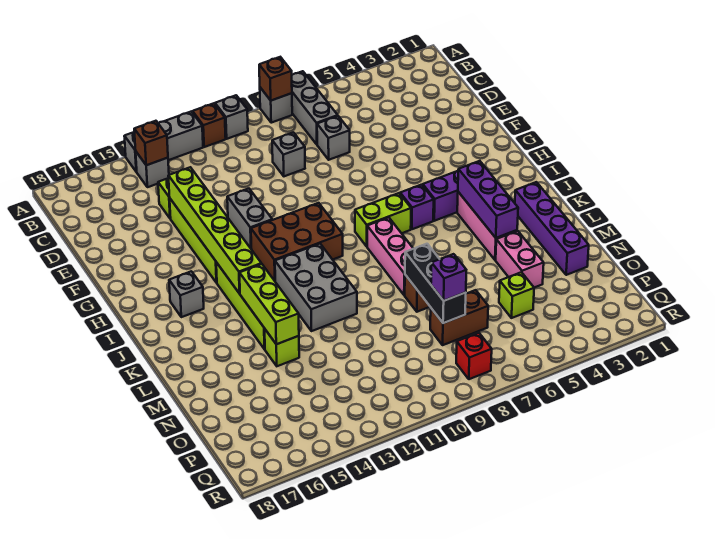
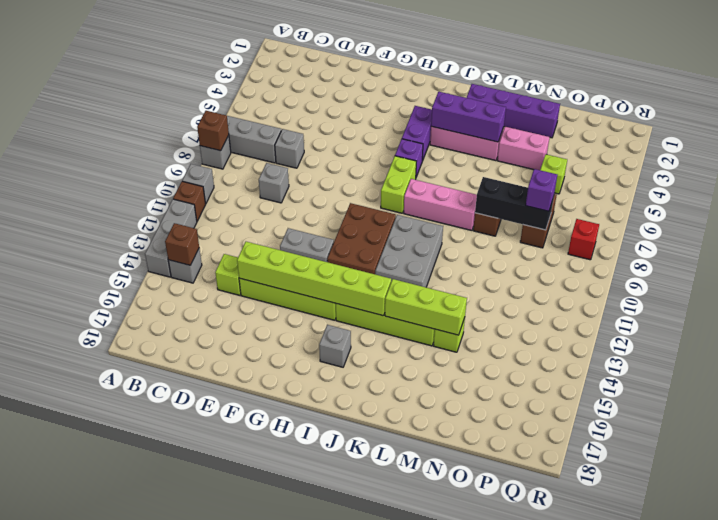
grey 2x3 brick [275,244,357,331] -> grey 2x3 brick turned to [375,215,443,287]

